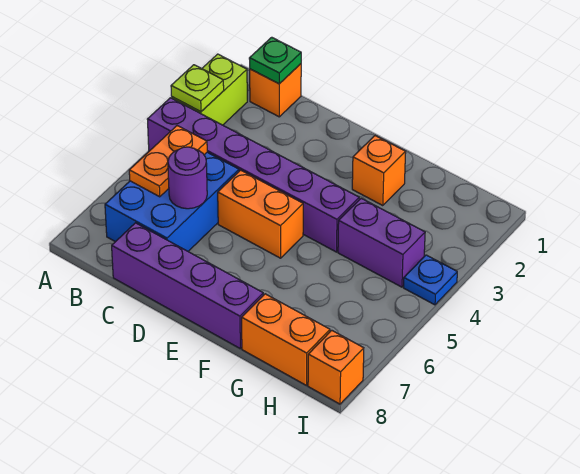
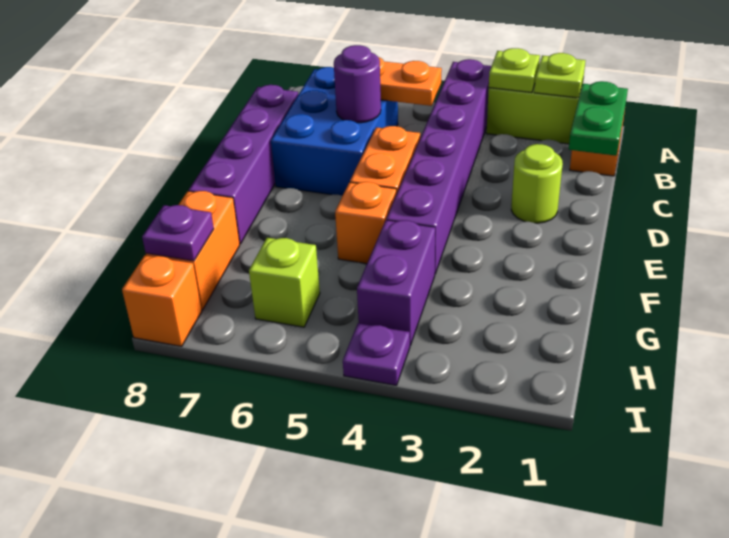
none -> lime 1x1 plate [534,53,586,98]
green 1x1 plate [249,37,301,84] -> green 1x2 plate [569,81,628,156]
blue 2x3 brick [105,152,239,251] -> blue 2x3 brick turned to [271,67,398,196]
none -> lime 1x1 round brick [511,144,563,223]
orange 1x1 brick [352,135,406,206] -> orange 1x1 brick moved to [335,182,396,264]
none -> lime 1x1 brick [249,238,320,327]
none -> purple 1x1 plate [142,205,214,261]
blue 1x1 plate [404,255,457,305] -> purple 1x1 plate [343,323,410,385]

